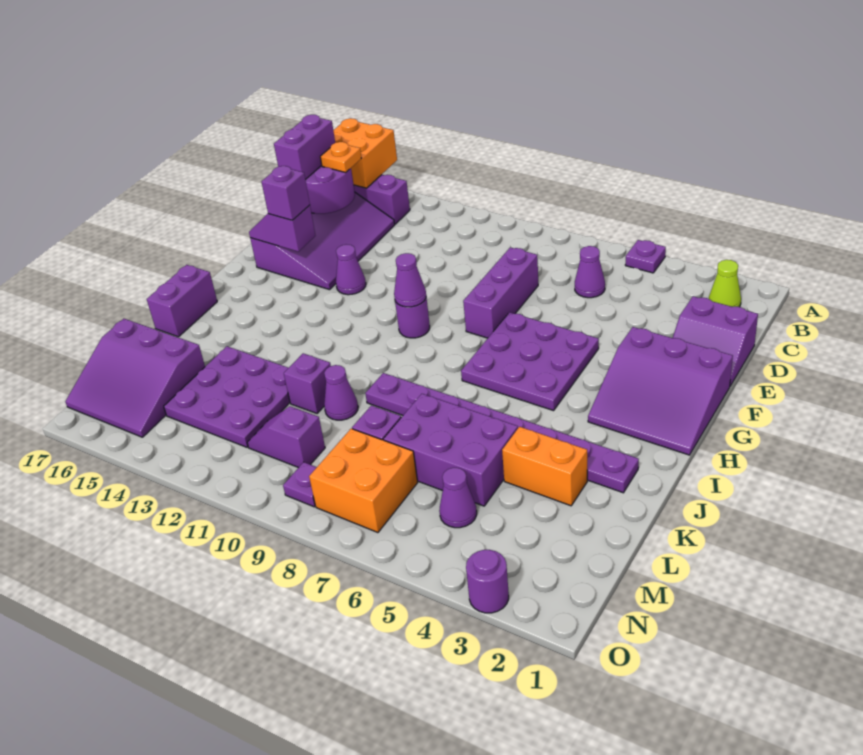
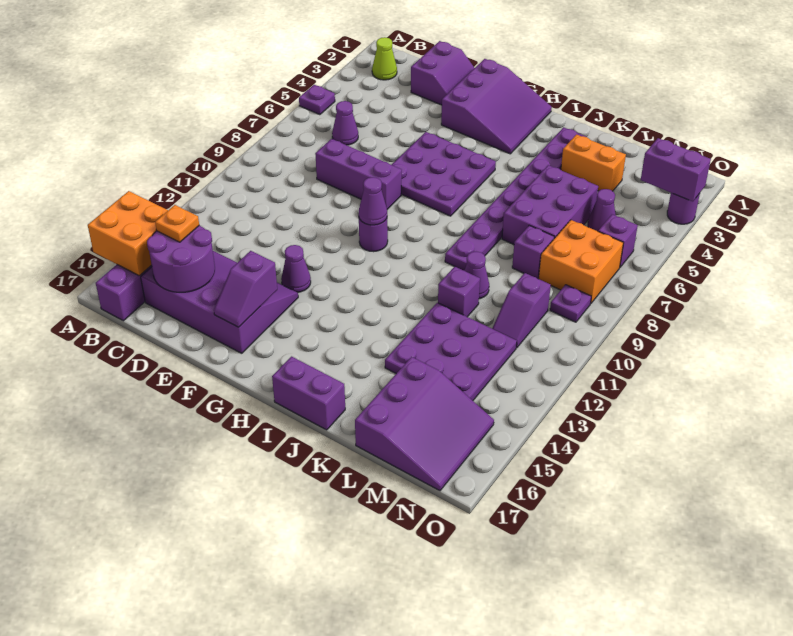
purple 1x2 brick [274,115,335,180] -> purple 1x2 brick moved to [641,138,711,201]
purple 1x1 brick [262,166,310,220] -> purple 1x1 brick moved to [598,214,638,267]
orange 1x2 brick [502,427,587,506] -> orange 1x2 brick turned to [561,134,626,191]

